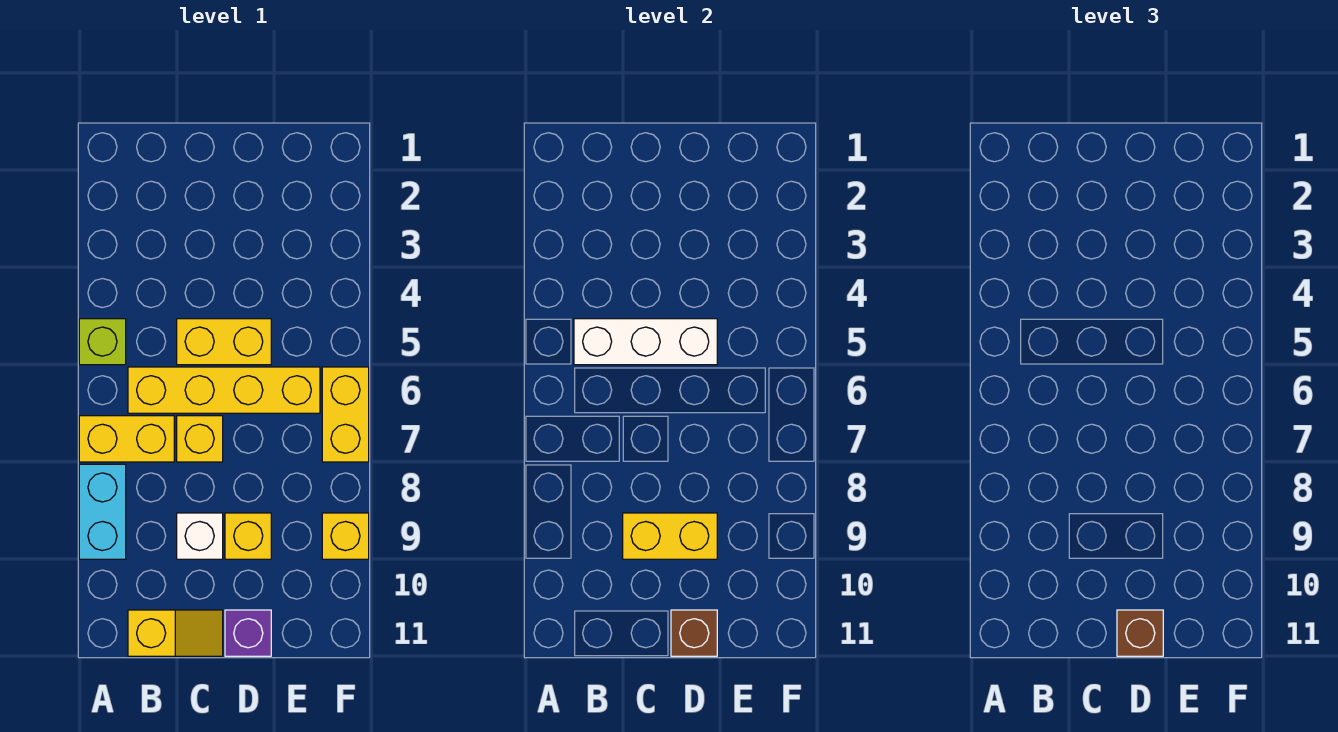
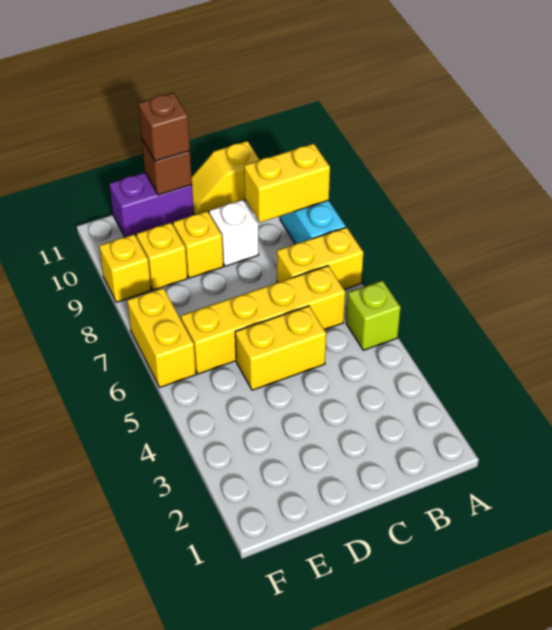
white 1x3 brick [574,319,717,365] -> none
yellow 1x1 brick [177,416,223,462] -> yellow 1x1 brick moved to [137,223,188,290]
yellow 1x2 brick [623,513,717,559] -> yellow 1x2 brick moved to [244,144,330,222]
purple 1x1 brick [225,610,271,656] -> purple 1x2 brick [109,172,194,237]

